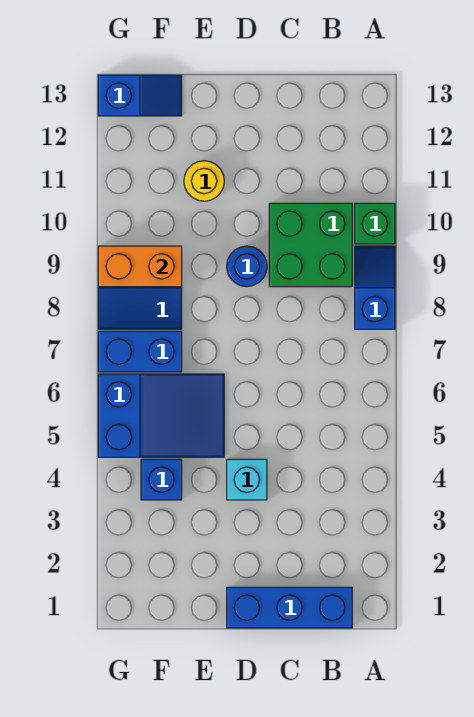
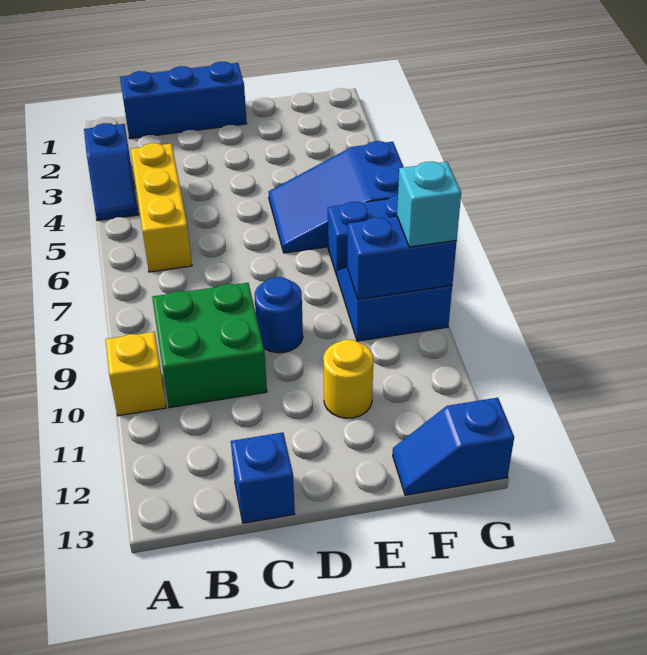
blue 1x2 slope [355,246,395,329] -> blue 1x2 slope moved to [84,123,138,221]
green 1x1 brick [355,203,395,244] -> yellow 1x1 brick [105,332,166,416]
none -> yellow 1x3 brick [131,143,192,272]
cyan 1x1 brick [227,459,267,500] -> cyan 1x1 brick moved to [397,162,461,247]
blue 1x1 brick [141,459,182,500] -> blue 1x1 brick moved to [231,432,295,523]
orange 1x2 brick [98,246,182,287] -> blue 1x2 brick [347,217,457,299]

